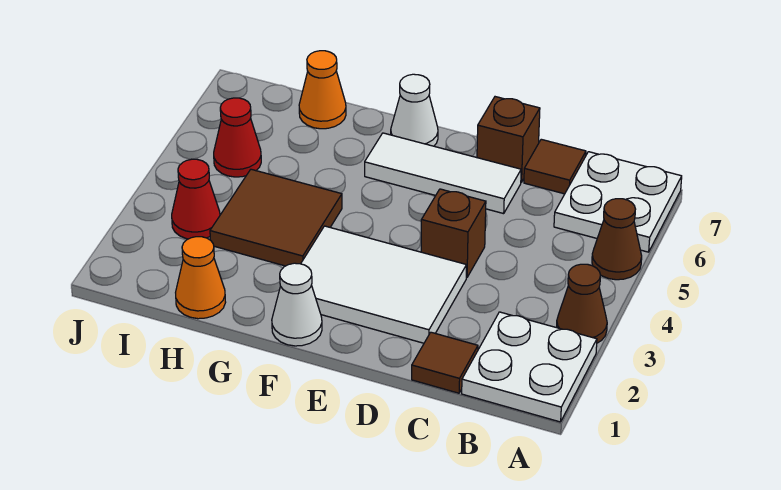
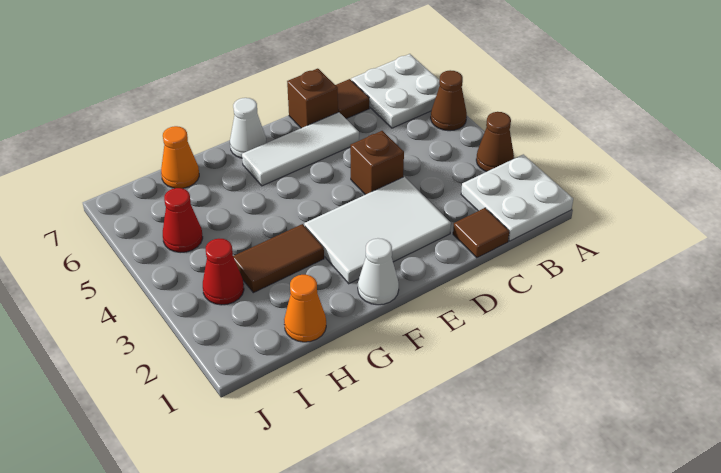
brown 2x2 tile [210,169,342,266] -> brown 1x2 tile [233,224,324,293]

